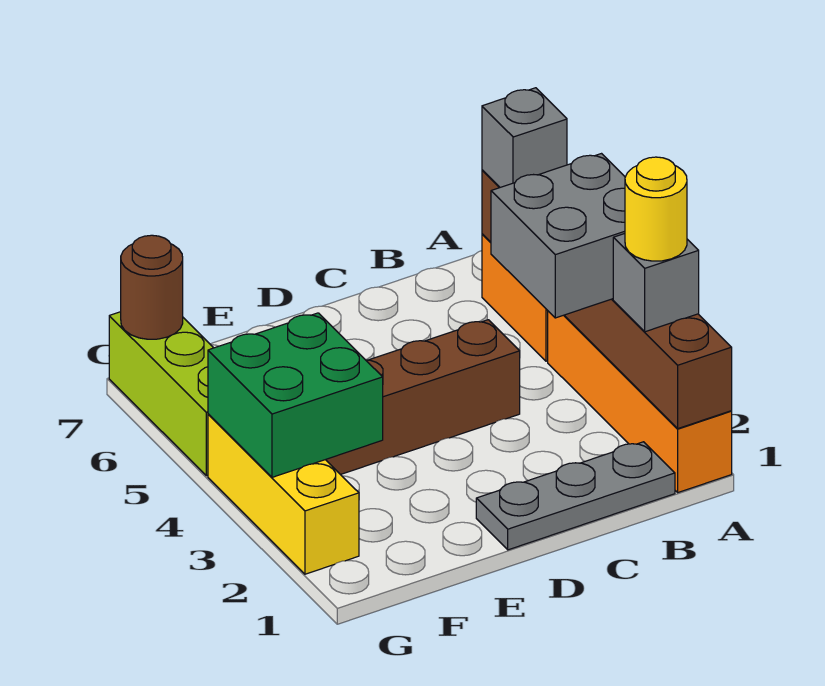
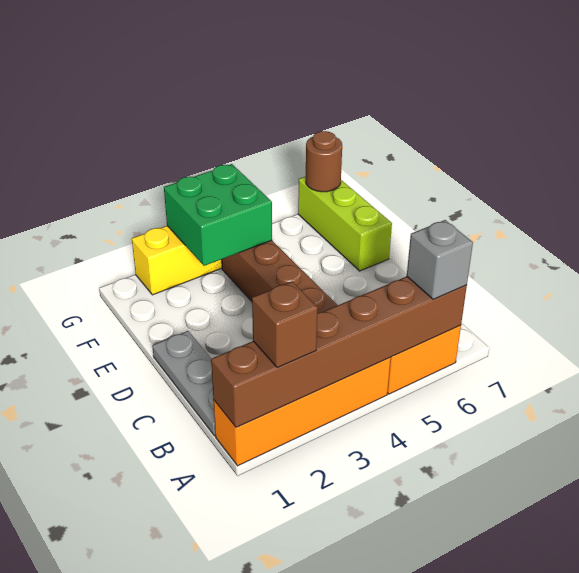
grey 1x1 brick [613,234,699,332] -> brown 1x1 brick [252,281,318,368]
yellow 1x1 round brick [625,157,687,261] -> none
grey 2x2 brick [491,154,625,318] -> none
lime 1x3 brick [109,312,213,476] -> lime 1x3 brick turned to [298,176,392,271]

